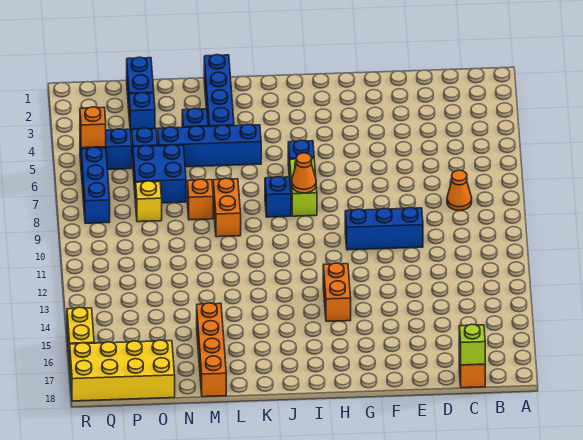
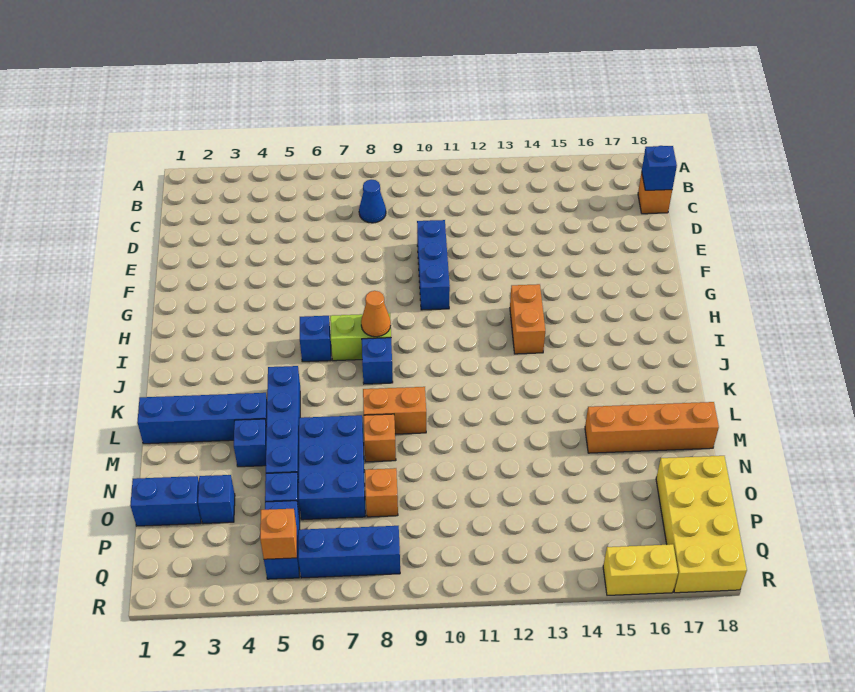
orange 1x1 cone [447,170,472,211] -> blue 1x1 cone [359,180,386,223]
lime 1x1 brick [459,324,485,365] -> blue 1x1 brick [642,146,677,190]
orange 1x2 brick [323,263,351,321] -> orange 1x2 brick turned to [510,284,545,354]
blue 2x2 brick [133,145,186,203] -> blue 2x3 brick [299,415,365,520]
yellow 1x1 brick [136,181,162,222] -> orange 1x1 brick [365,468,398,517]

